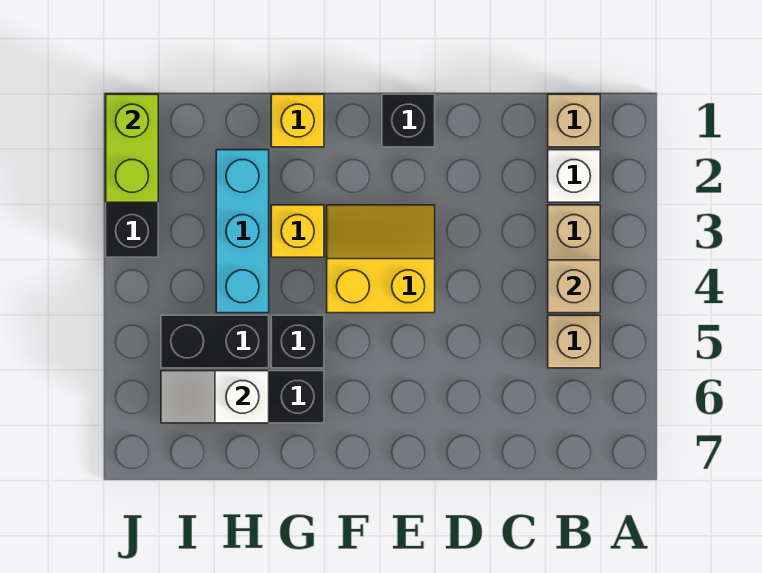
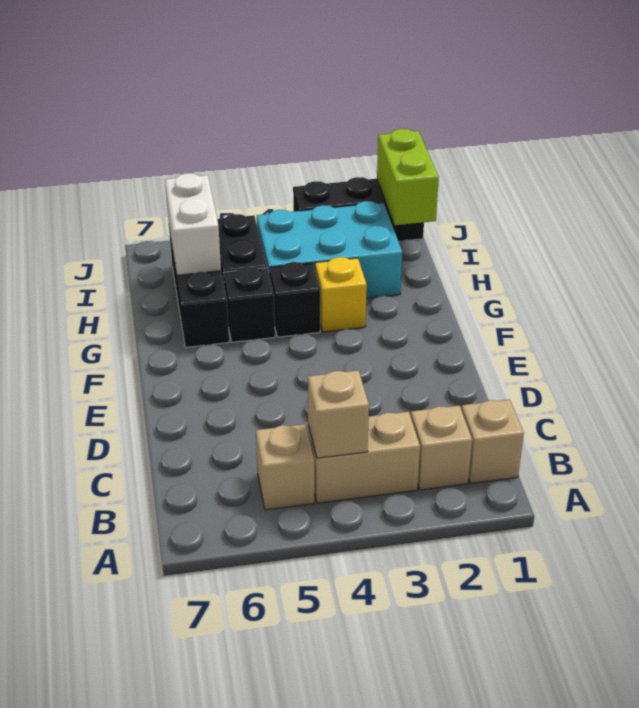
white 1x1 brick [548,150,600,202] -> tan 1x1 brick [411,406,472,490]
black 1x1 brick [382,94,435,147] -> black 1x1 brick moved to [270,262,320,337]
yellow 2x2 slope [327,205,435,313] -> none
yellow 1x1 brick [271,94,324,147] -> none
cyan 1x3 brick [216,150,269,313] -> cyan 2x3 brick [257,201,402,298]
white 1x2 slope [161,371,269,423] -> white 1x2 brick [165,173,221,275]
lime 1x2 brick [106,94,158,202] -> lime 1x2 brick turned to [377,129,439,225]

